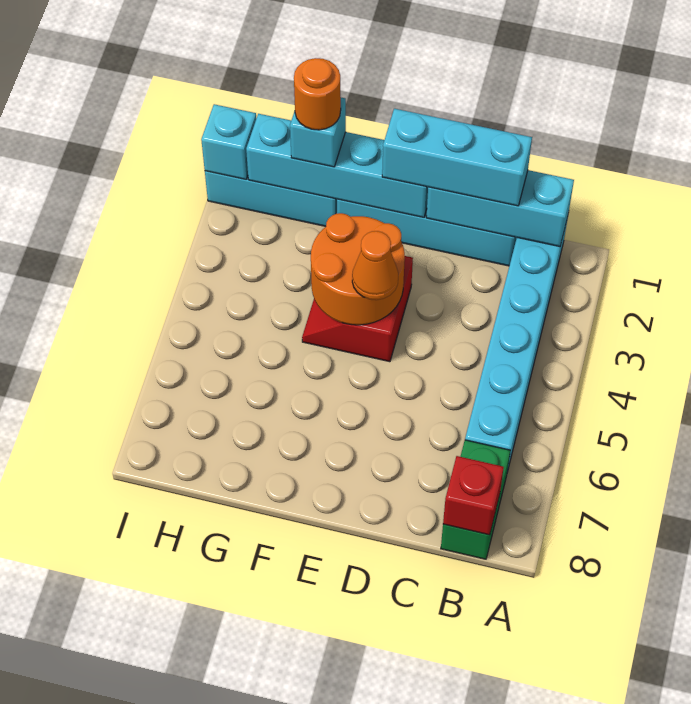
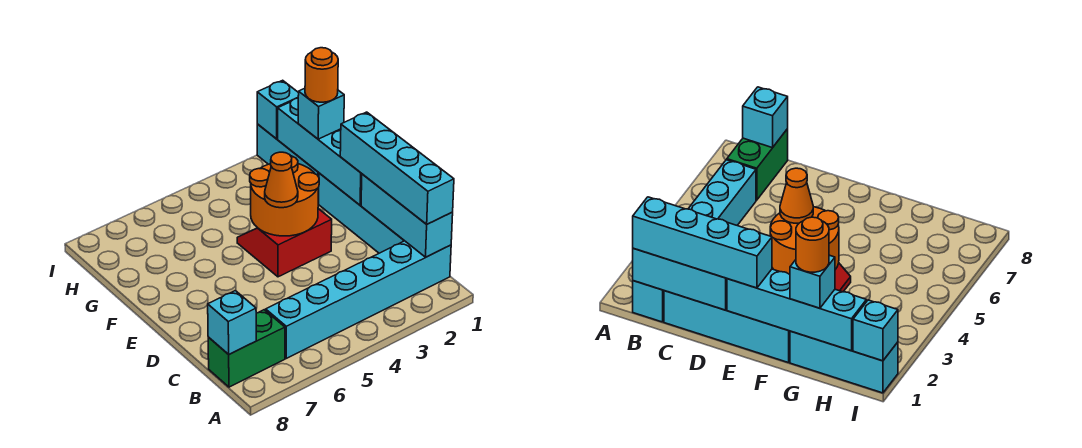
red 1x1 brick [443,456,504,535] -> cyan 1x1 brick [208,291,256,354]
cyan 1x3 brick [382,109,532,206] -> cyan 1x4 brick [340,112,454,224]

